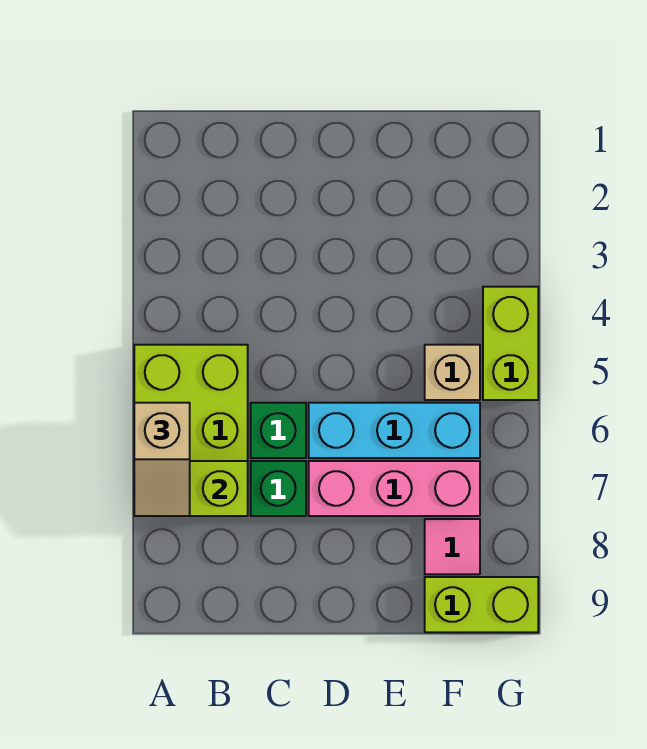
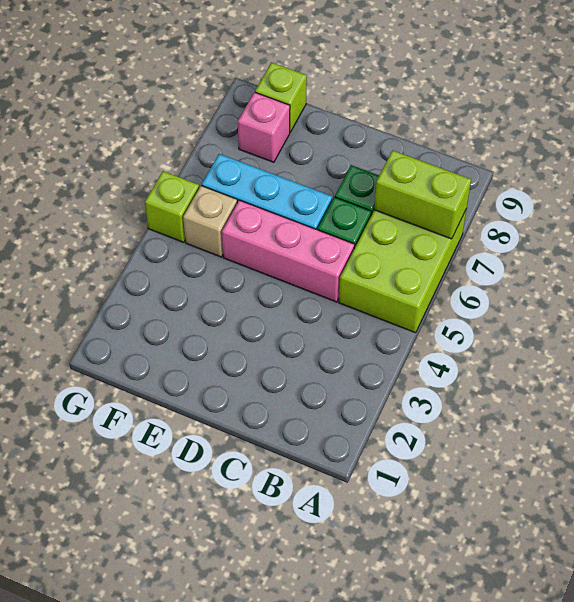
tan 1x2 slope [134,403,190,516] -> none
pink 1x3 brick [309,461,480,516] -> pink 1x3 brick moved to [222,200,355,302]
pink 1x1 tile [425,519,480,574] -> pink 1x1 brick [238,92,290,162]
lime 1x2 brick [425,577,538,632] -> lime 1x1 brick [255,62,307,132]
lime 1x2 brick [483,287,538,400] -> lime 1x1 brick [145,171,199,242]

